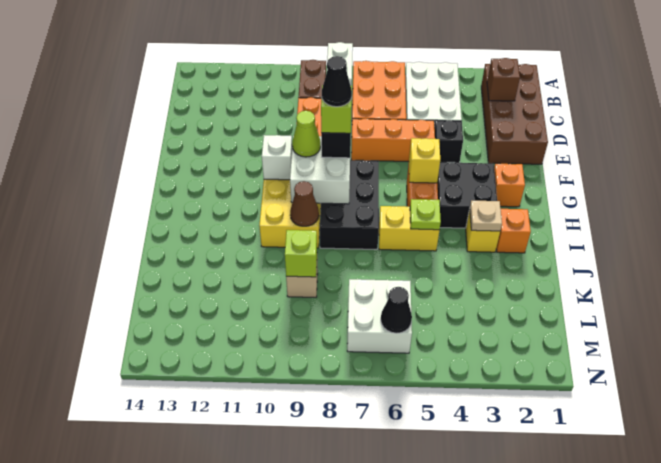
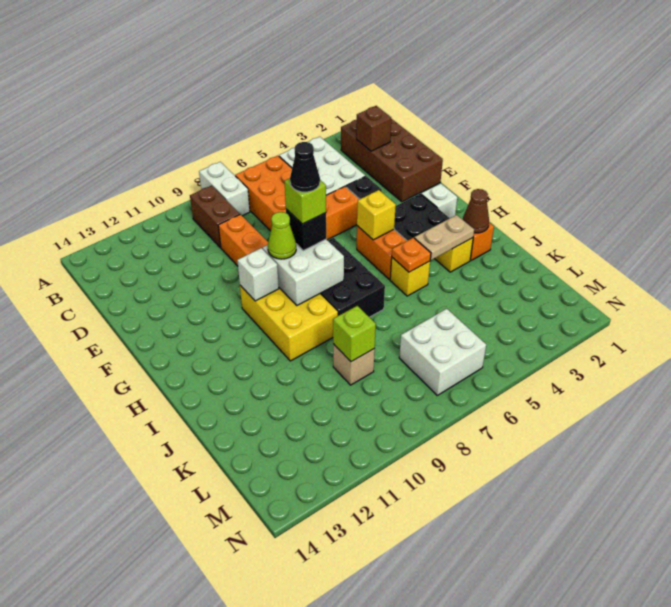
orange 1x1 brick [494,164,525,207] -> white 1x1 brick [421,183,457,218]
tan 1x1 plate [470,201,502,231] -> tan 1x2 plate [414,215,474,260]
yellow 1x2 brick [379,206,439,251] -> yellow 1x1 brick [390,258,430,296]
lime 1x1 plate [410,199,441,230] -> orange 1x1 plate [392,238,431,272]
brown 1x1 cone [290,181,319,226] -> brown 1x1 cone moved to [462,189,489,233]
black 1x1 cone [381,287,412,333] -> none

